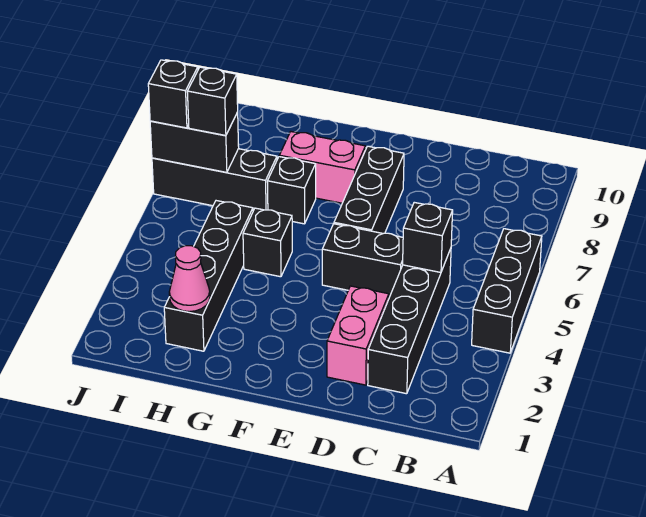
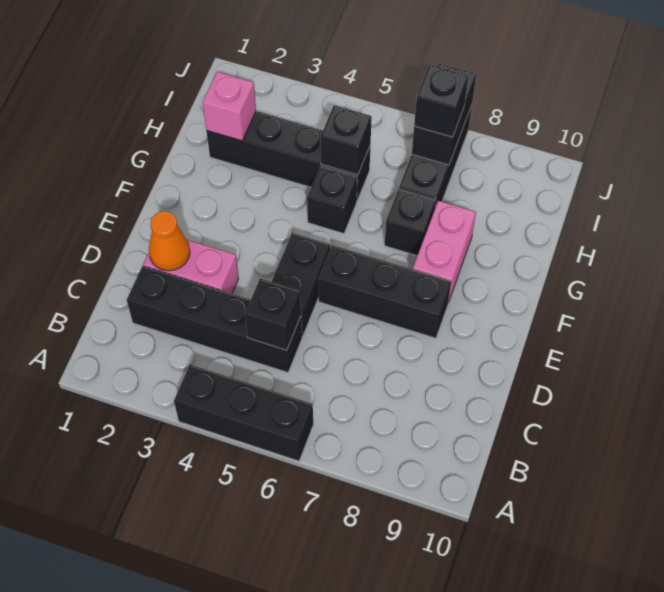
none -> orange 1x1 cone [149,211,190,271]
pink 1x1 cone [169,246,210,312] -> pink 1x1 brick [202,72,256,141]
black 1x1 brick [148,60,198,128] -> black 1x1 brick moved to [321,105,372,175]

